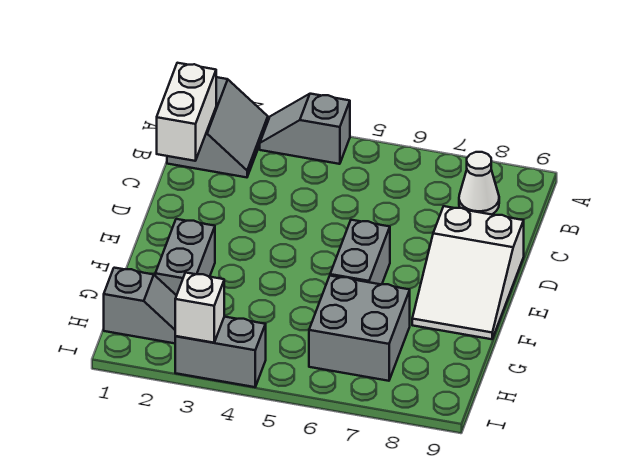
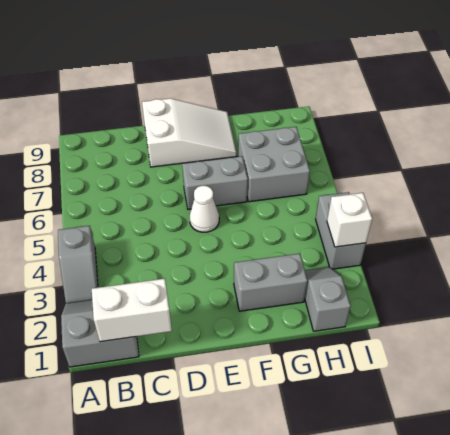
white 1x1 cone [459,152,499,215] -> white 1x1 cone moved to [190,186,219,232]

